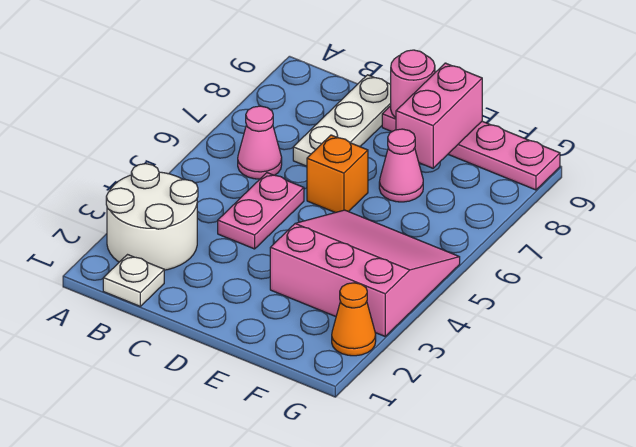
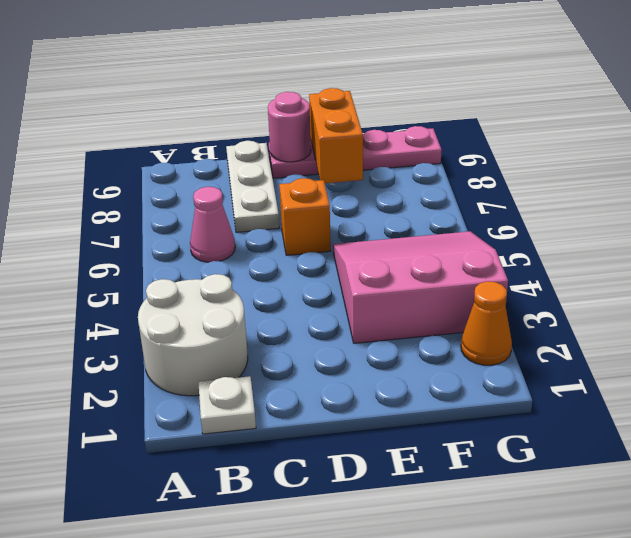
pink 1x2 plate [218,173,304,249] -> none
pink 1x1 cone [379,129,423,202] -> none
pink 1x2 brick [396,63,482,168] -> orange 1x2 brick [309,88,363,183]

